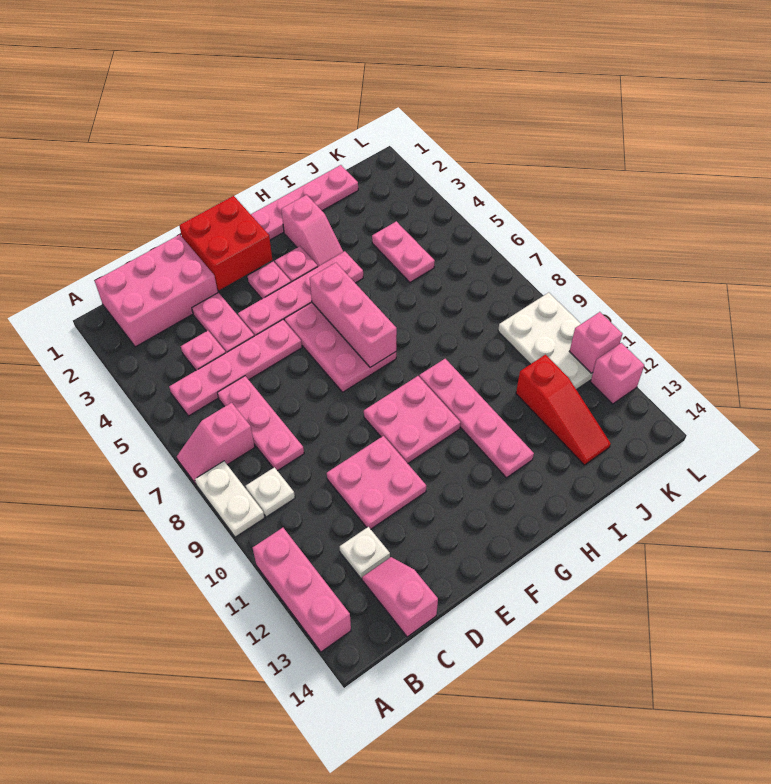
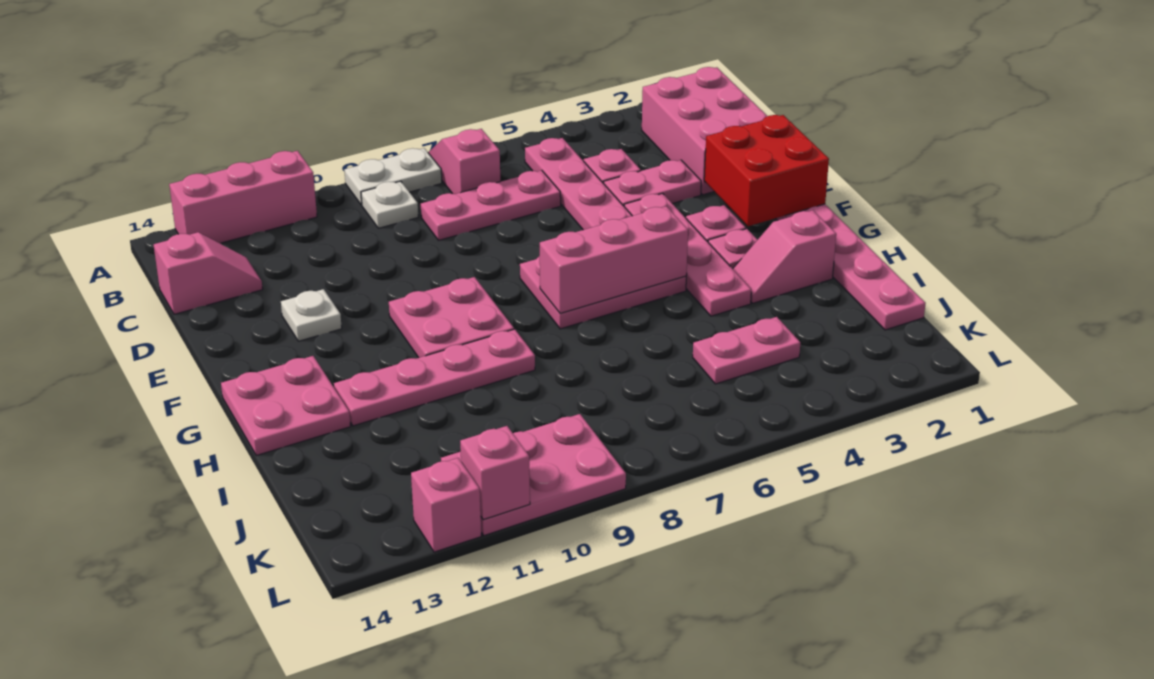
white 1x1 plate [340,527,390,579] -> white 1x1 plate moved to [281,289,342,341]
pink 2x2 plate [327,436,426,529] -> pink 2x2 plate moved to [221,356,351,455]
red 1x3 slope [516,355,611,465] -> none
white 2x3 plate [498,293,593,390] -> pink 2x3 plate [441,414,626,536]

